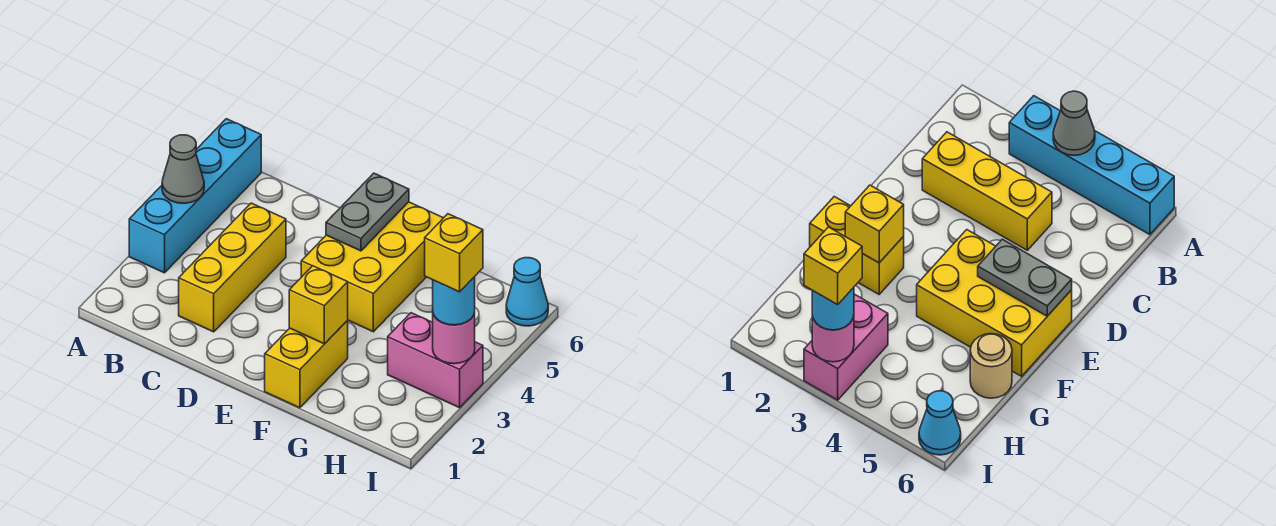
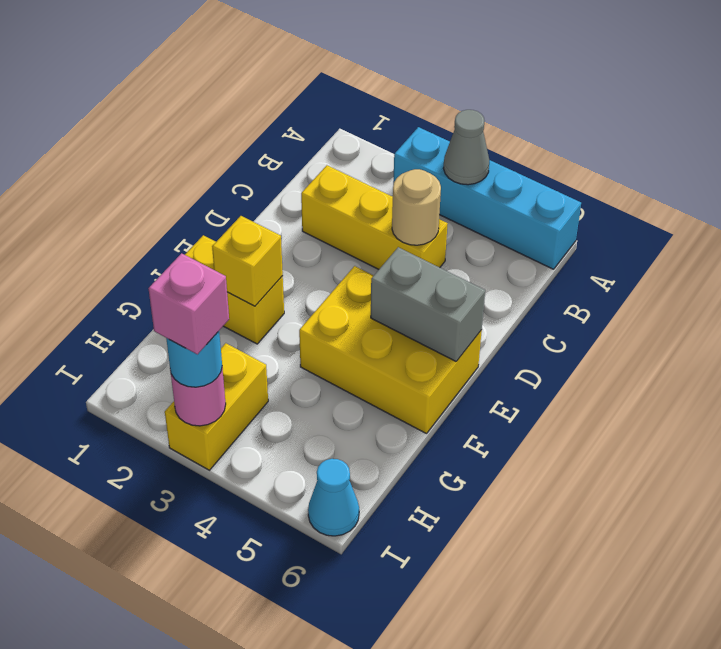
grey 1x2 plate [326,173,409,251] -> grey 1x2 brick [371,247,485,361]
tan 1x1 round brick [970,334,1012,398] -> tan 1x1 round brick moved to [392,169,441,245]
pink 1x2 brick [388,313,483,408] -> yellow 1x2 brick [165,343,268,470]
yellow 1x1 brick [425,214,483,292] -> pink 1x1 brick [148,253,229,354]

